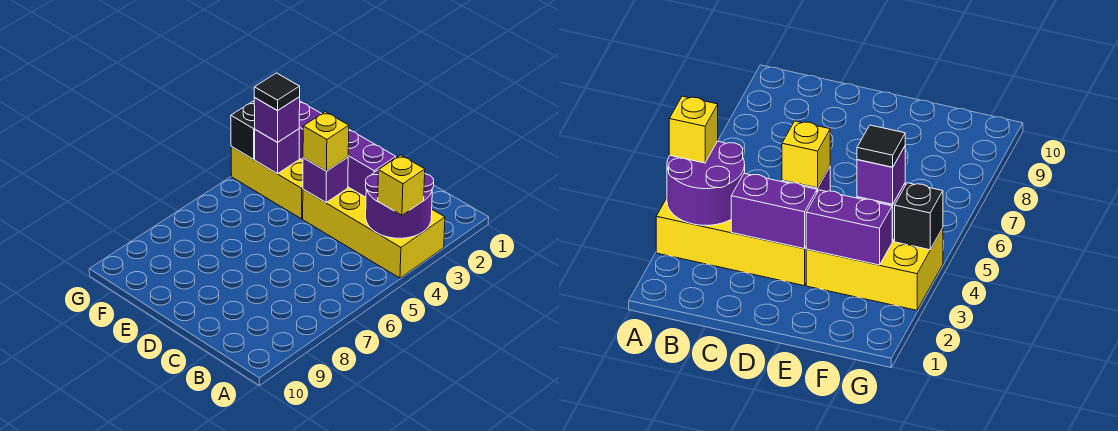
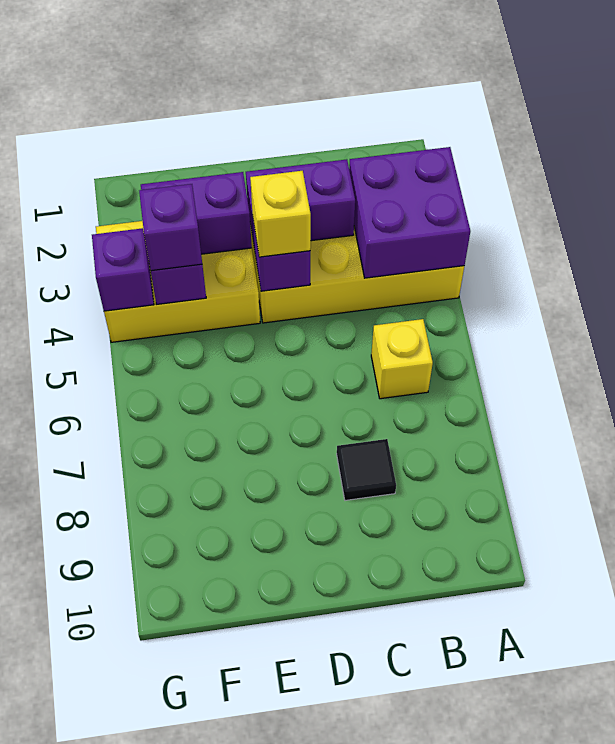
purple 2x2 round brick [365,170,434,238] -> purple 2x2 brick [349,147,470,278]
yellow 1x1 brick [378,155,425,215] -> yellow 1x1 brick moved to [371,319,433,399]
black 1x1 tile [254,73,300,111] -> black 1x1 tile moved to [337,439,396,500]
black 1x1 brick [231,101,255,159] -> purple 1x1 brick [92,228,154,311]

